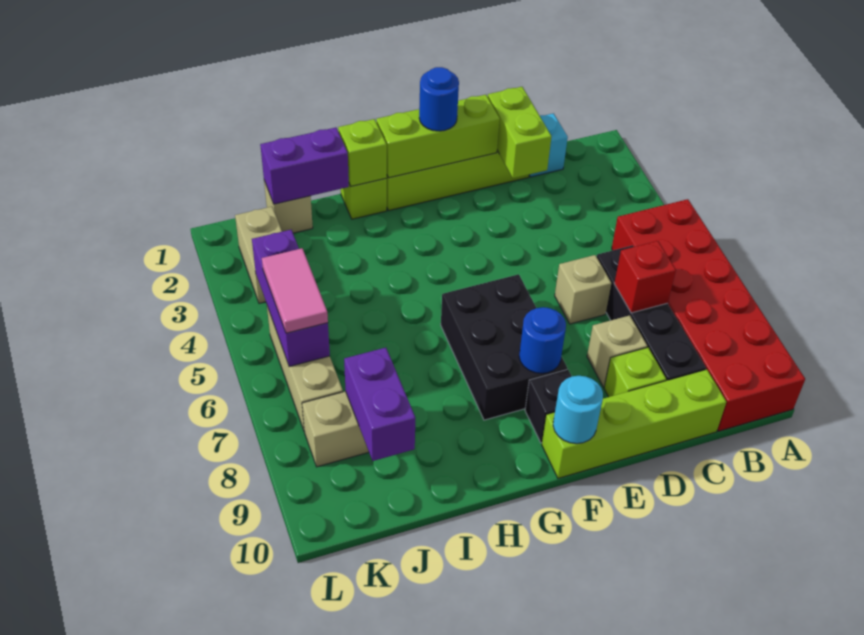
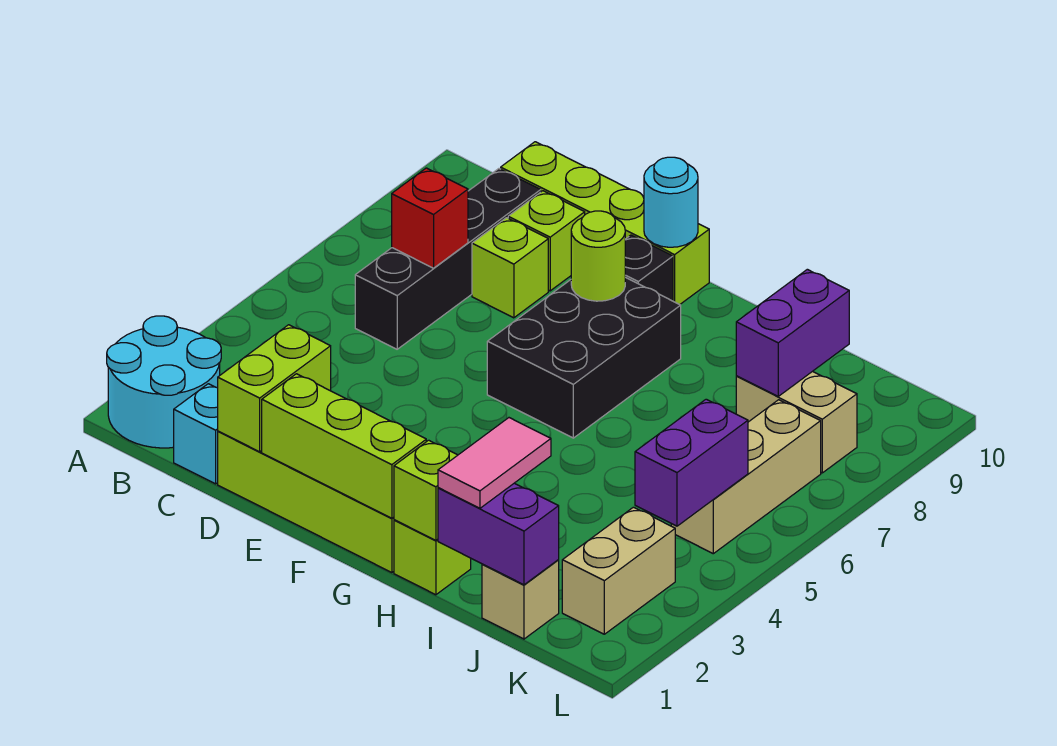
none -> cyan 2x2 round brick [107,316,221,448]
red 2x6 brick [612,199,805,431] -> none
tan 1x1 brick [555,255,611,324] -> none
tan 1x1 brick [587,315,647,387] -> lime 1x1 brick [472,218,548,318]
blue 1x1 round brick [419,67,459,131] -> none
blue 1x1 round brick [519,307,566,373] -> lime 1x1 round brick [571,211,625,301]
purple 1x3 brick [252,230,330,367] -> purple 1x2 brick [635,399,748,526]
pink 1x2 tile [262,248,328,333] -> pink 1x2 tile moved to [438,418,551,508]

